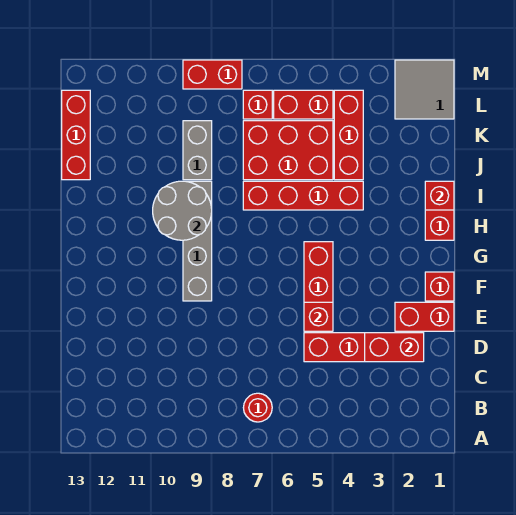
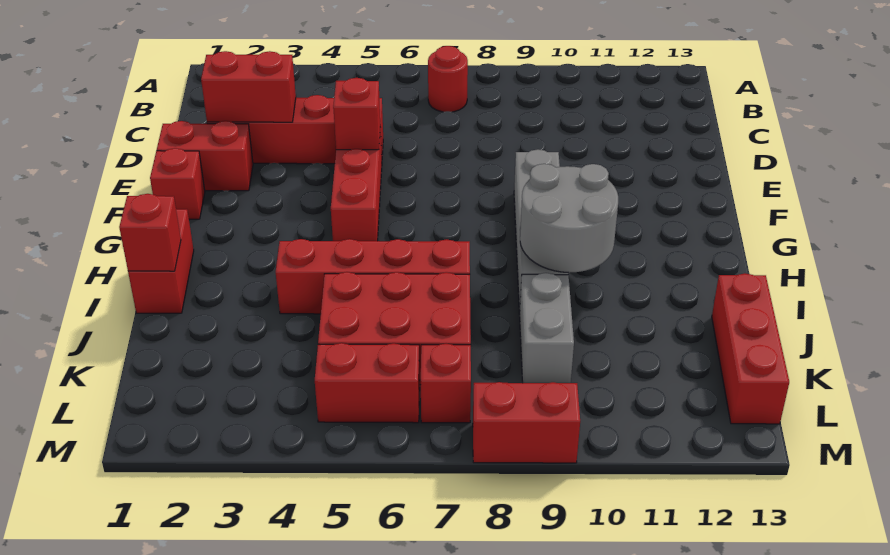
red 1x3 brick [334,90,363,180] -> none
grey 2x2 tile [395,60,454,119] -> none

